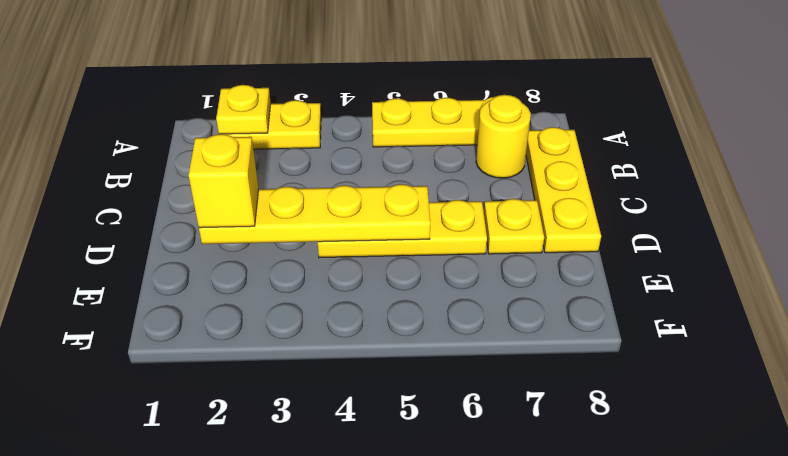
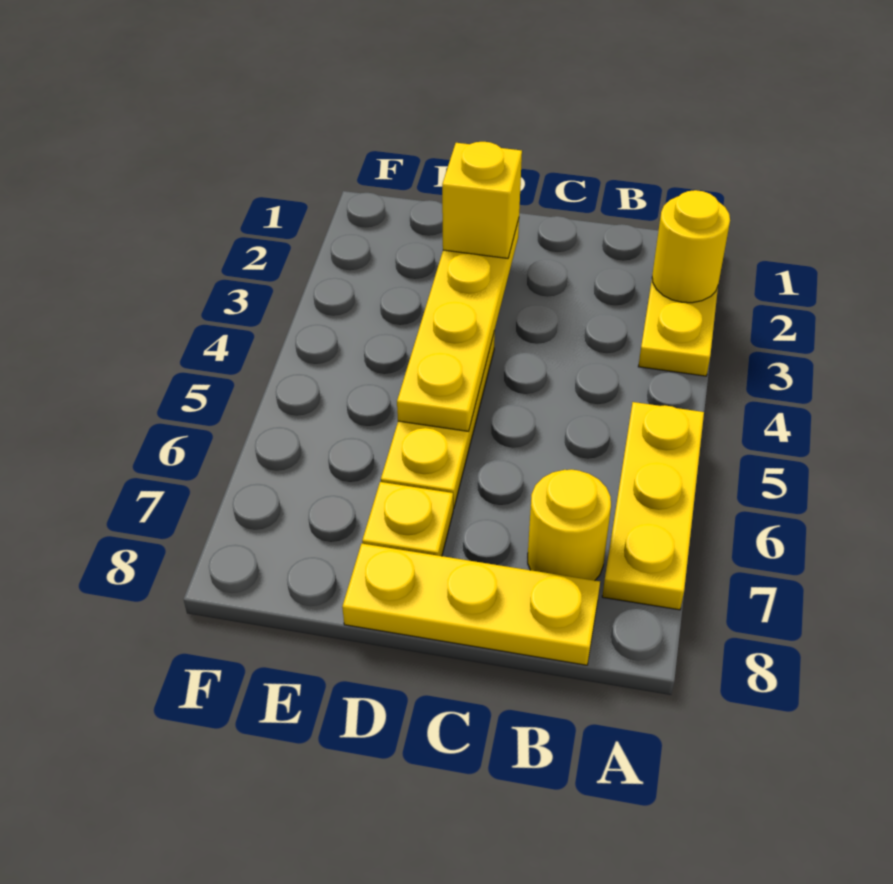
yellow 1x1 plate [216,85,271,134] -> yellow 1x1 round brick [652,190,730,303]

